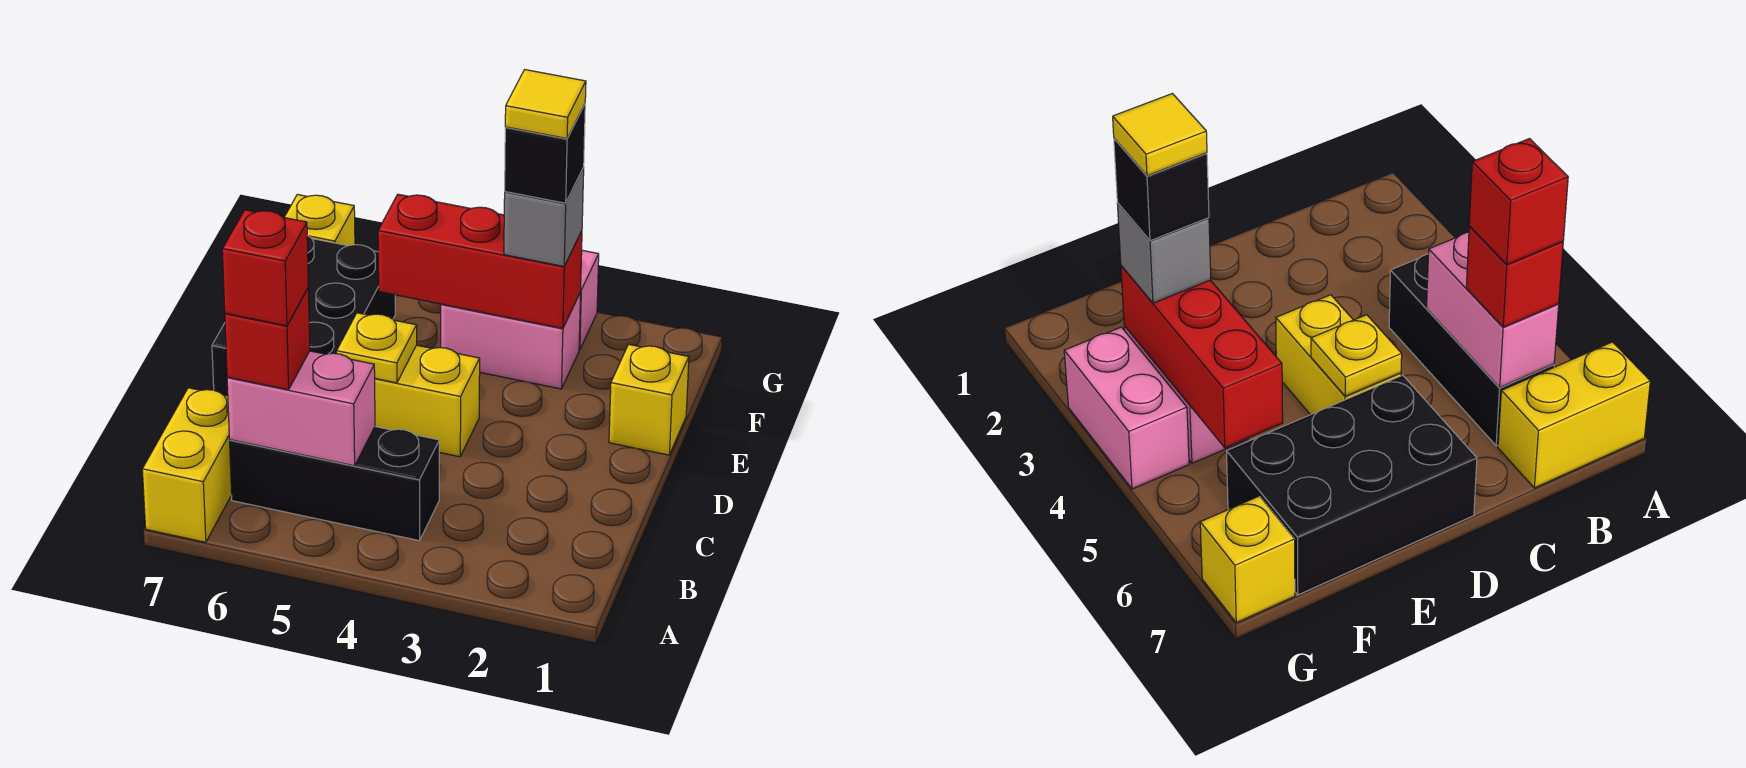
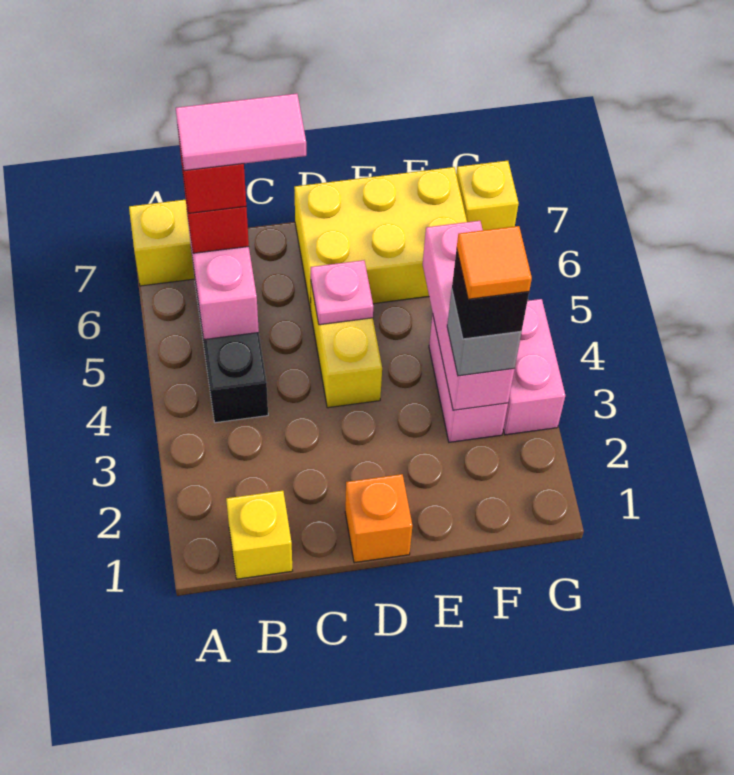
none -> pink 1x2 tile [176,94,306,171]
none -> orange 1x1 brick [345,474,412,563]
yellow 1x1 plate [337,313,417,383] -> pink 1x1 plate [311,260,373,325]
black 2x3 brick [212,235,395,396] -> yellow 2x3 brick [294,167,467,311]
yellow 1x1 brick [609,344,689,455] -> yellow 1x1 brick moved to [226,491,292,579]
red 1x3 brick [378,194,582,328] -> pink 1x3 brick [423,221,514,410]
yellow 1x1 tile [505,70,586,139] -> orange 1x1 tile [457,226,532,299]

